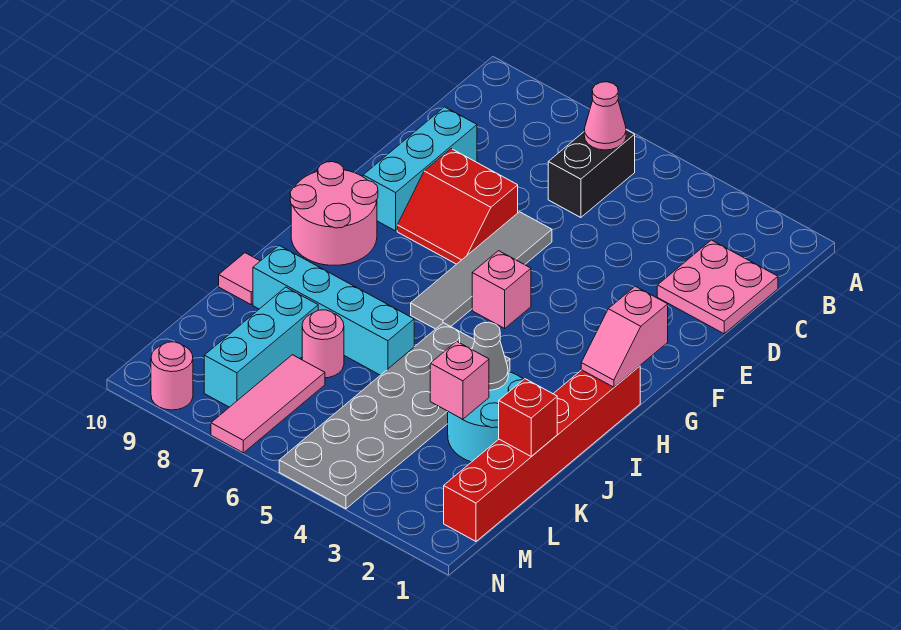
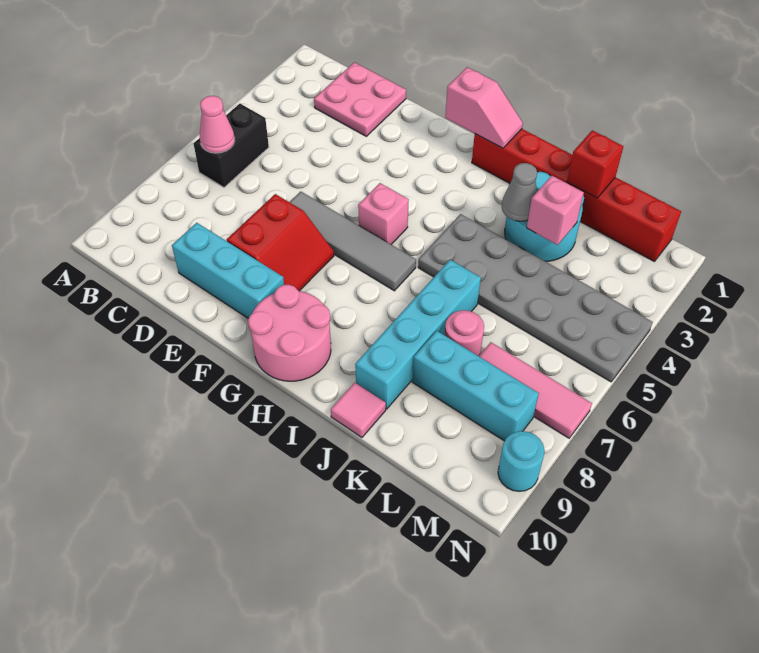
black 1x2 brick [548,130,635,218] -> black 1x2 brick turned to [194,104,269,187]
pink 1x1 round brick [151,342,193,410] -> cyan 1x1 round brick [498,431,544,491]

